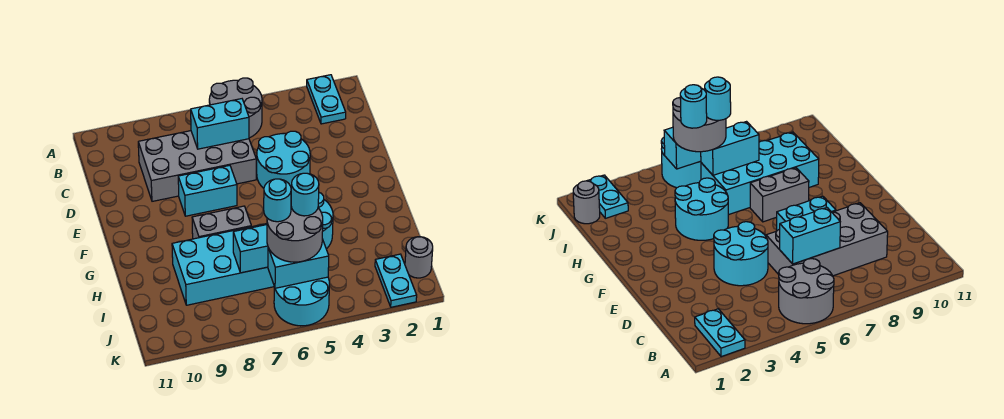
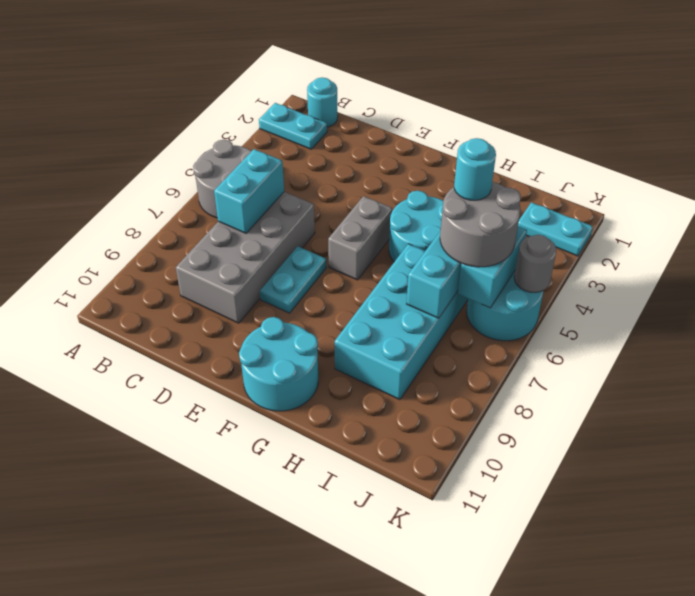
cyan 2x2 round brick [257,131,310,188] -> cyan 2x2 round brick moved to [239,317,318,411]
cyan 1x2 brick [178,165,237,216] -> cyan 1x2 plate [260,246,326,313]
grey 1x2 brick [192,206,251,239] -> grey 1x2 brick moved to [328,196,392,280]
cyan 1x1 round brick [264,179,291,222] -> cyan 1x1 round brick moved to [307,77,338,127]
grey 1x1 round brick [405,237,433,278] -> grey 1x1 round brick moved to [514,235,556,292]

